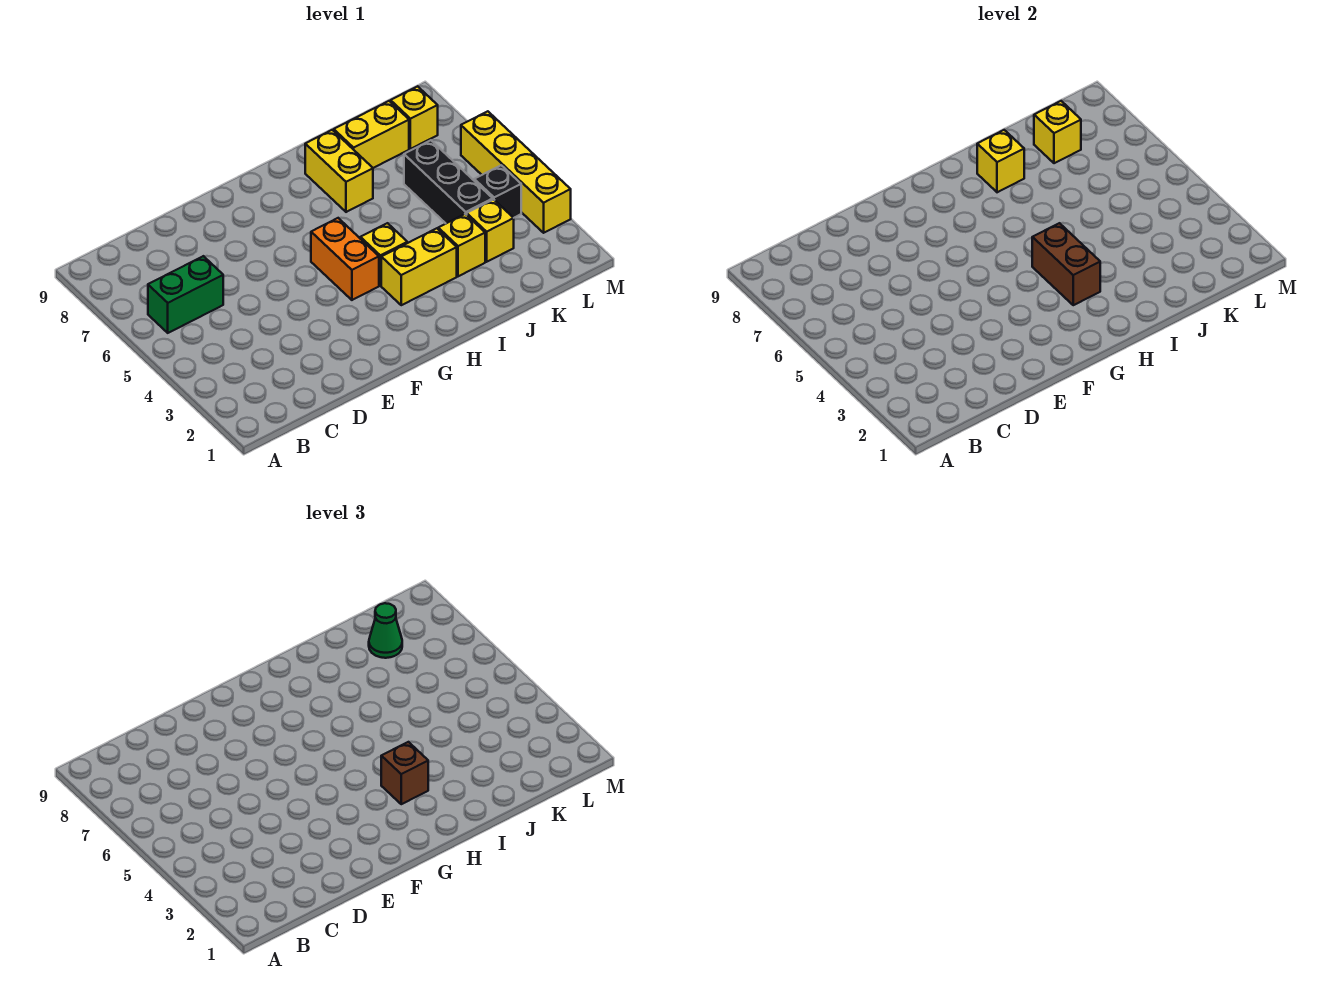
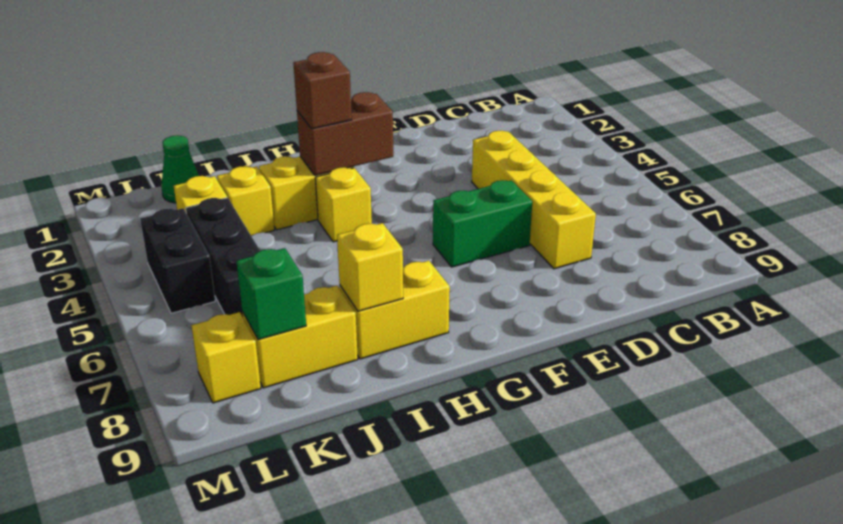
green 1x2 brick [148,256,223,333] -> green 1x2 brick moved to [433,180,532,267]
orange 1x2 brick [311,218,379,300] -> none
brown 1x2 brick [1032,223,1100,305] -> brown 1x2 brick turned to [297,92,393,175]
yellow 1x2 brick [305,130,373,212] -> yellow 1x2 brick turned to [340,261,450,359]
yellow 1x1 brick [1034,101,1081,163] -> green 1x1 brick [237,248,306,340]
green 1x1 cone [369,603,402,658] -> green 1x1 cone moved to [161,135,199,203]
black 1x1 brick [474,165,521,218] -> black 1x2 brick [140,208,215,313]
yellow 1x4 brick [461,111,571,233] -> yellow 1x4 brick moved to [472,131,596,269]

